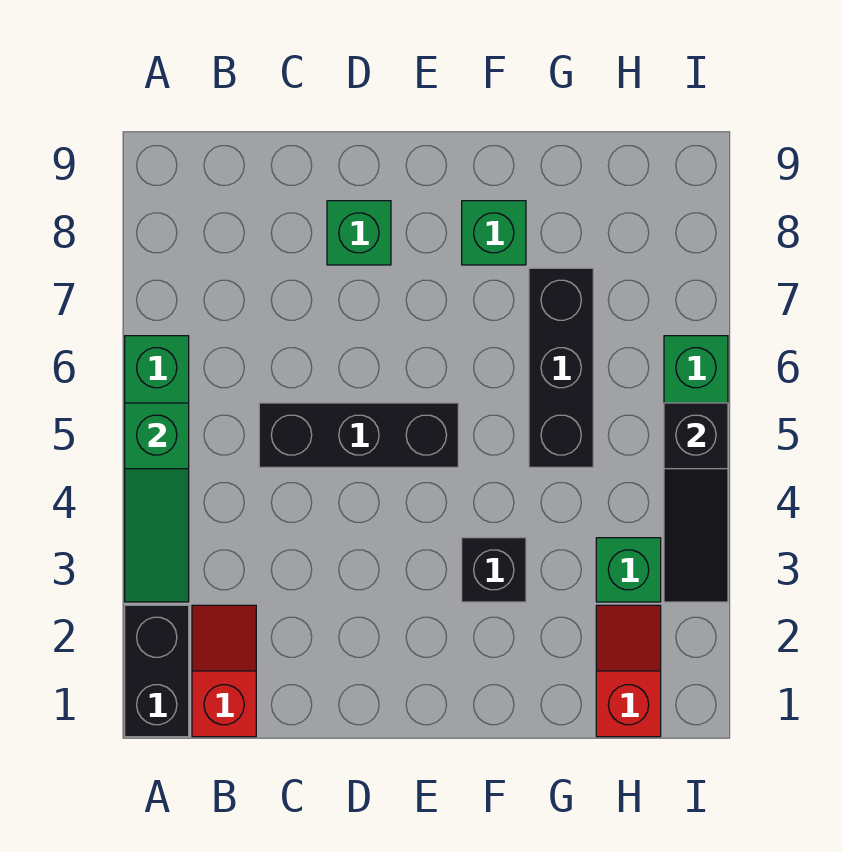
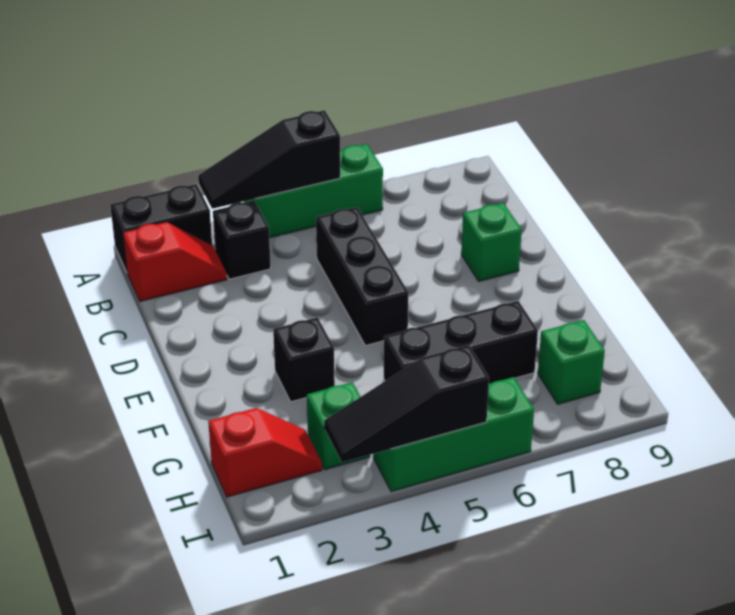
green 1x3 slope [125,403,189,602] -> black 1x3 slope [198,110,340,209]
none -> black 1x1 brick [213,201,271,279]
green 1x1 brick [462,201,526,265] -> green 1x1 brick moved to [538,320,605,404]

